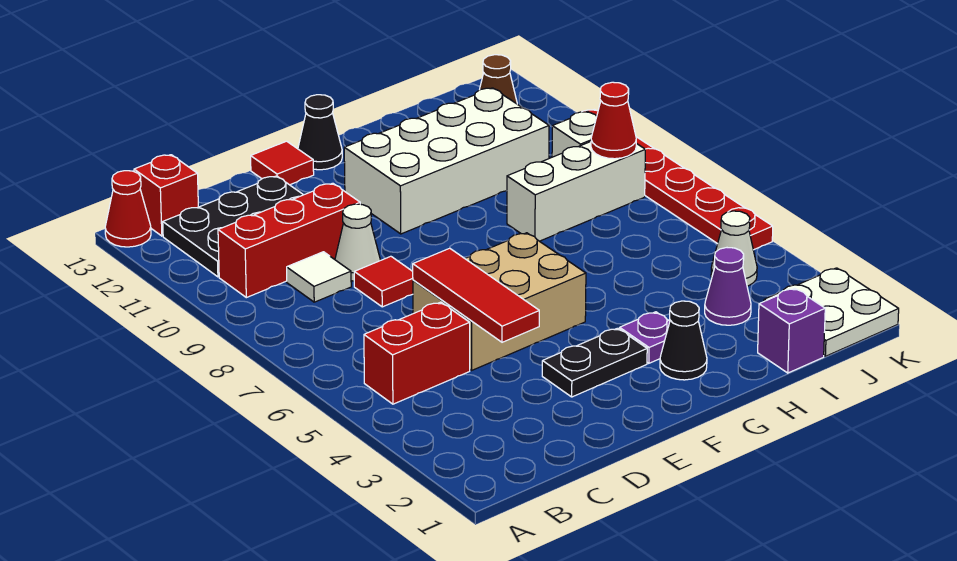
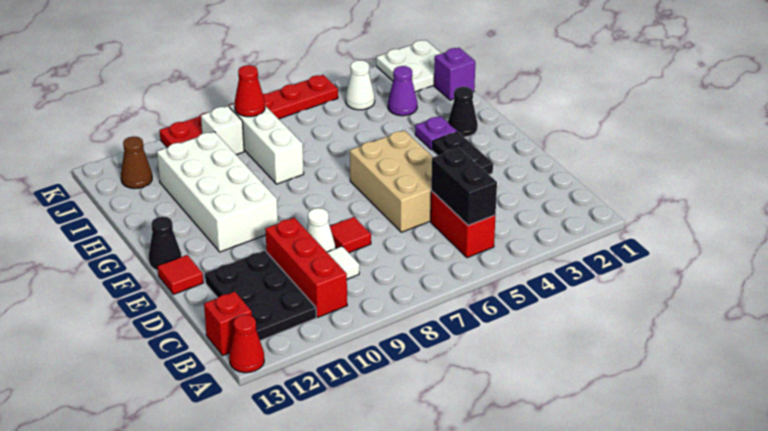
none -> black 1x2 brick [431,148,497,226]
red 1x3 tile [413,248,539,342] -> none

